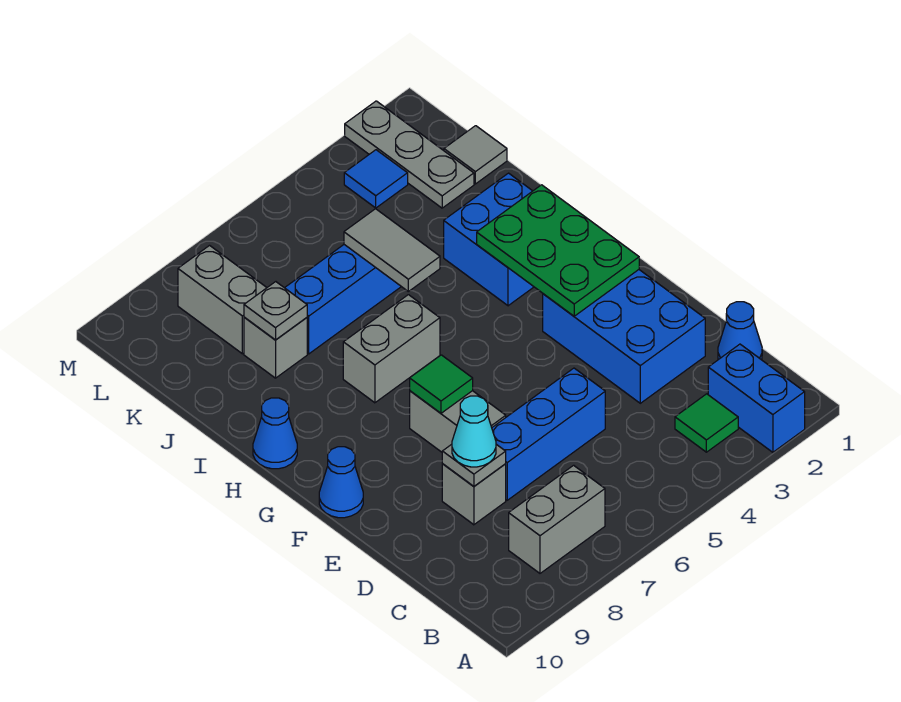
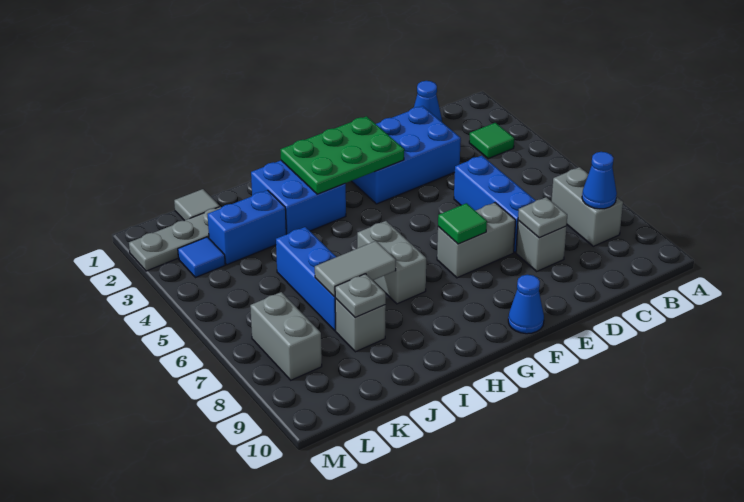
blue 1x2 brick [708,344,805,452] -> blue 1x2 brick moved to [207,190,286,265]
cyan 1x1 cone [452,396,496,467] -> none
blue 1x1 cone [253,398,297,469] -> blue 1x1 cone moved to [582,152,617,209]
grey 1x2 tile [344,209,440,291] -> grey 1x2 tile moved to [315,241,396,297]
grey 1x2 brick [178,246,267,354] -> grey 1x2 brick turned to [250,292,322,380]

